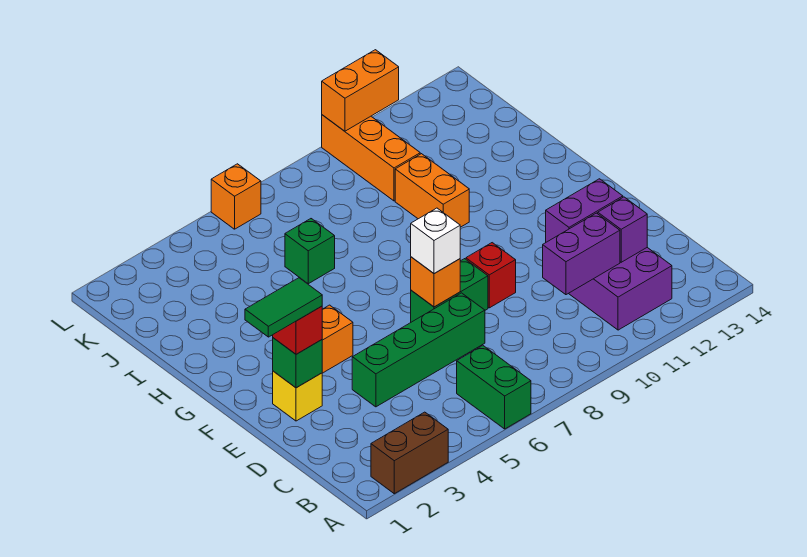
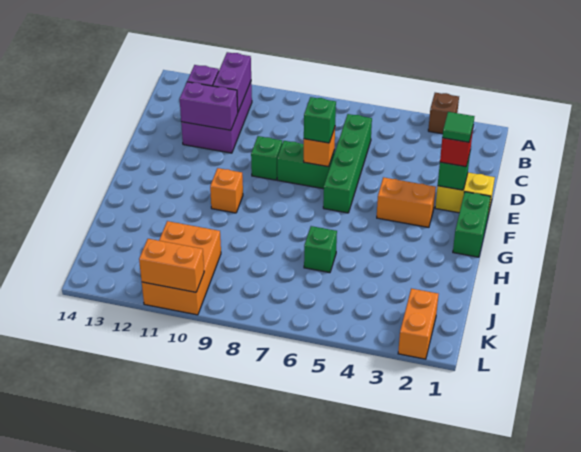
brown 1x2 brick [371,412,448,494] -> brown 1x1 brick [428,93,459,134]
green 1x2 brick [457,346,531,429] -> green 1x2 brick moved to [453,192,491,257]
purple 1x2 brick [543,213,620,295] -> purple 1x2 brick turned to [213,52,251,112]
green 1x4 brick [352,293,485,407] -> green 1x4 brick turned to [323,114,372,213]
green 1x2 tile [245,278,322,337] -> green 1x1 tile [442,112,474,142]
yellow 1x1 brick [273,371,322,421] -> yellow 1x2 brick [435,173,495,214]
white 1x1 brick [411,208,460,274] -> green 1x1 brick [304,97,336,143]
red 1x1 brick [466,243,516,308] -> green 1x1 brick [251,136,282,180]
orange 1x2 brick [395,154,469,227] -> orange 1x2 brick moved to [398,289,439,359]
orange 1x3 brick [322,115,420,201] -> orange 2x3 brick [142,221,221,315]
orange 1x1 brick [211,164,261,229] -> orange 1x1 brick moved to [210,168,243,213]

